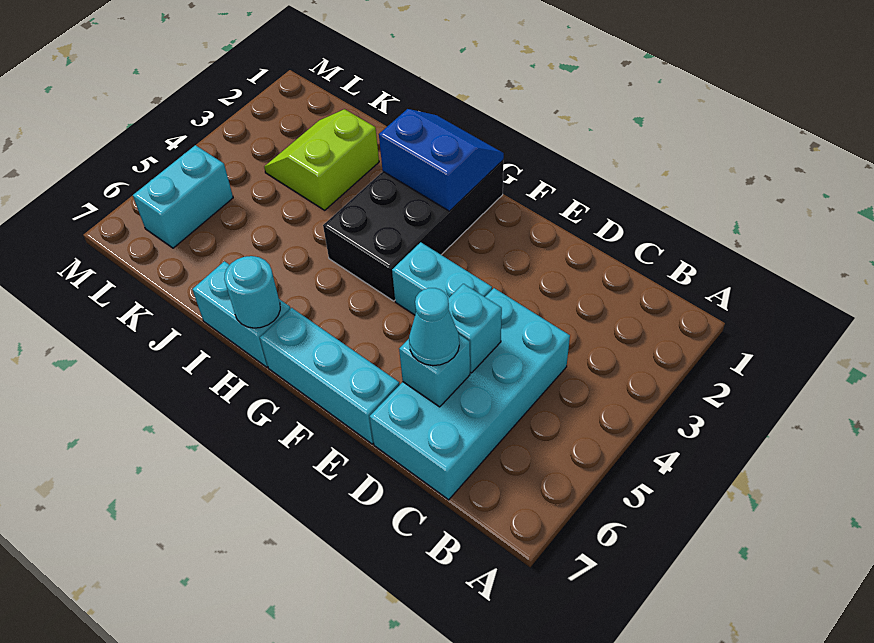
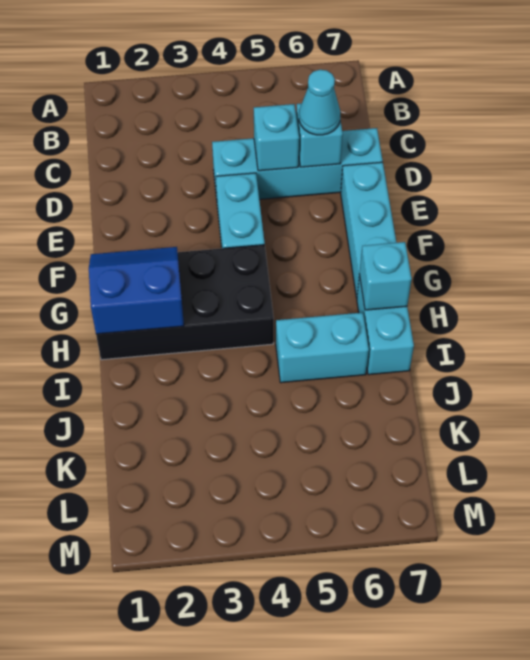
cyan 2x4 brick [370,288,570,500] -> cyan 1x4 brick [212,128,383,199]
blue 2x2 slope [379,109,504,211] -> blue 2x2 slope turned to [89,247,184,334]
cyan 1x1 round brick [224,256,280,328] -> cyan 1x1 brick [359,242,412,310]
lime 2x2 slope [264,109,379,210] -> none
cyan 1x2 brick [133,145,233,248] -> cyan 1x2 brick moved to [276,313,369,383]

